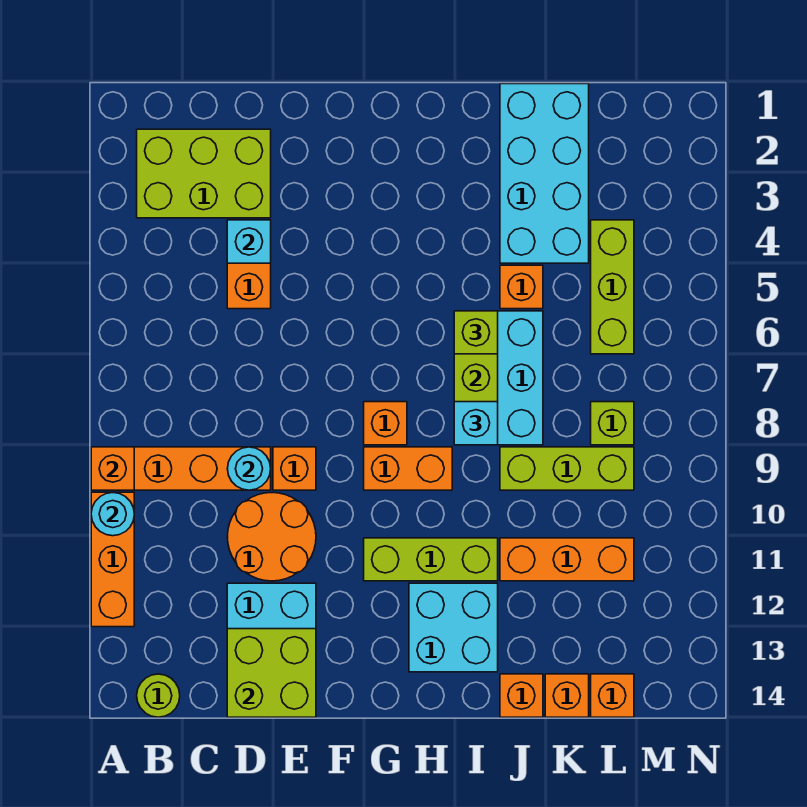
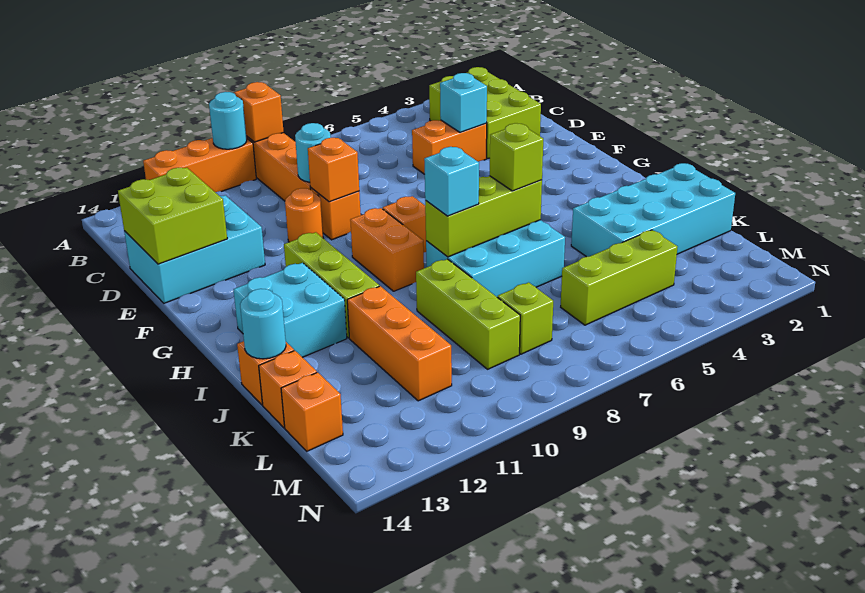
lime 1x1 round brick [137,674,180,717] -> none
orange 2x2 round brick [227,493,316,581] -> orange 1x1 round brick [285,188,323,242]
orange 1x1 brick [500,265,543,309] -> orange 1x1 brick moved to [308,138,359,202]
none -> cyan 1x1 round brick [240,289,286,359]

